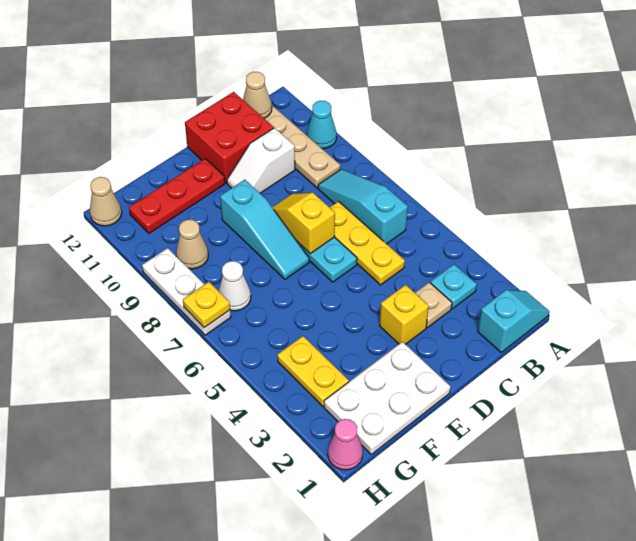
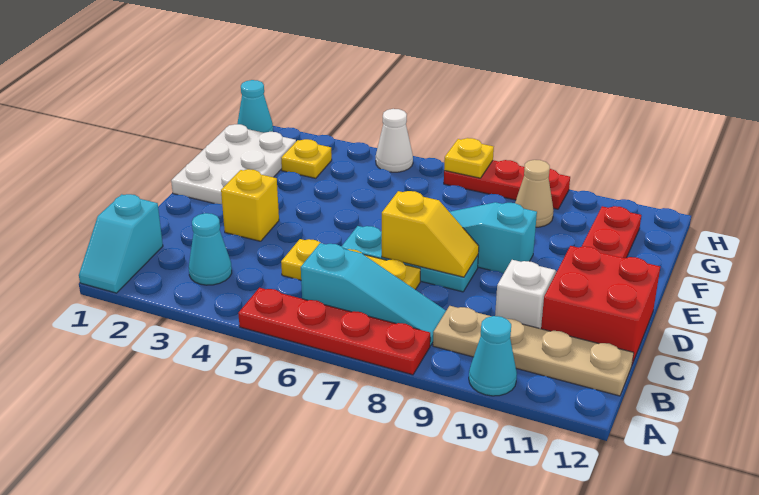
none -> red 1x4 plate [238,288,430,375]
cyan 1x1 plate [430,264,477,309] -> cyan 1x1 cone [189,213,232,285]
tan 1x1 cone [243,72,272,118] -> none
tan 1x1 plate [415,282,452,328] -> none
yellow 1x2 plate [277,336,349,406] -> yellow 1x1 plate [281,139,332,178]
white 1x1 cone [219,261,251,311] -> white 1x1 cone moved to [376,109,413,172]
pink 1x1 cone [328,419,363,470] -> cyan 1x1 cone [237,80,273,133]
white 1x3 plate [142,248,231,335] -> red 1x3 plate [444,160,570,209]
tan 1x1 cone [90,177,122,226] -> none

